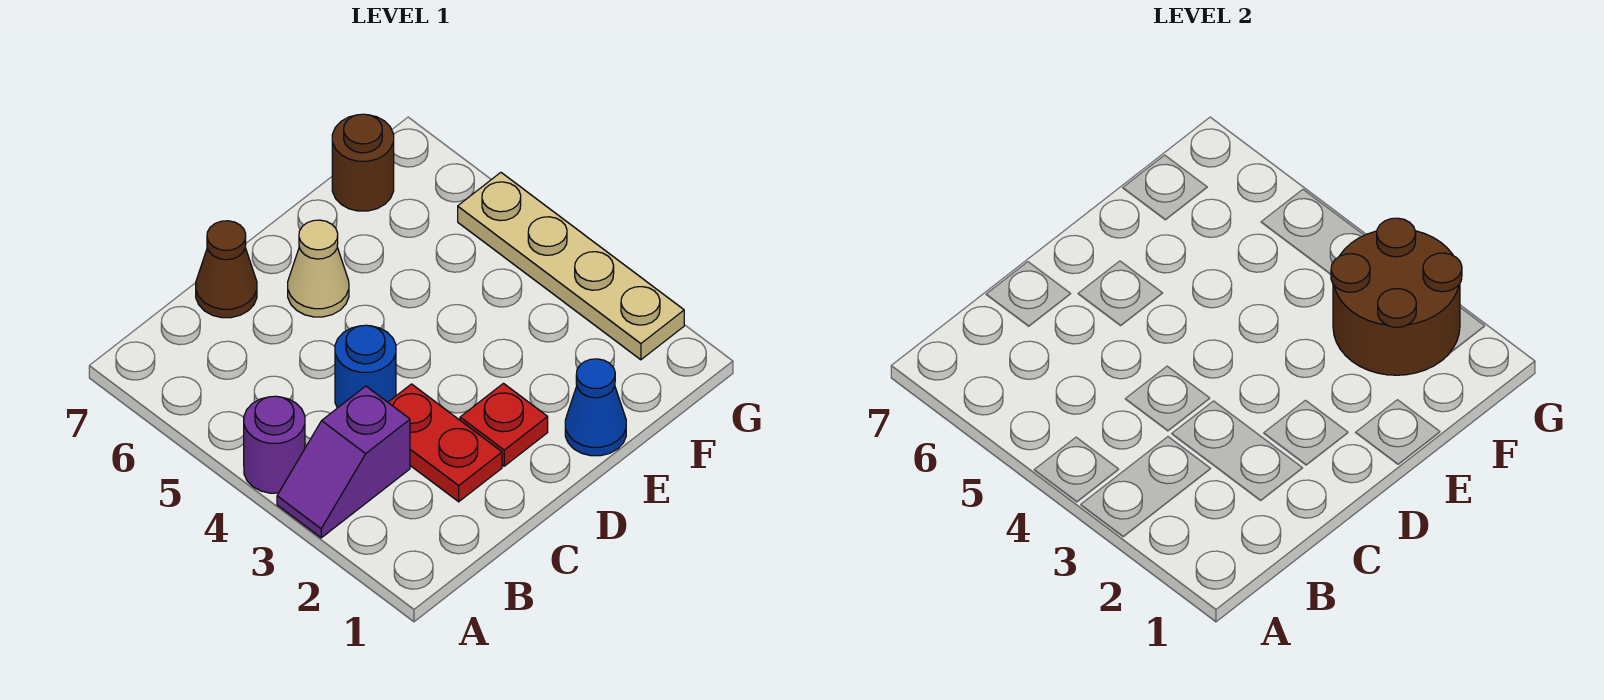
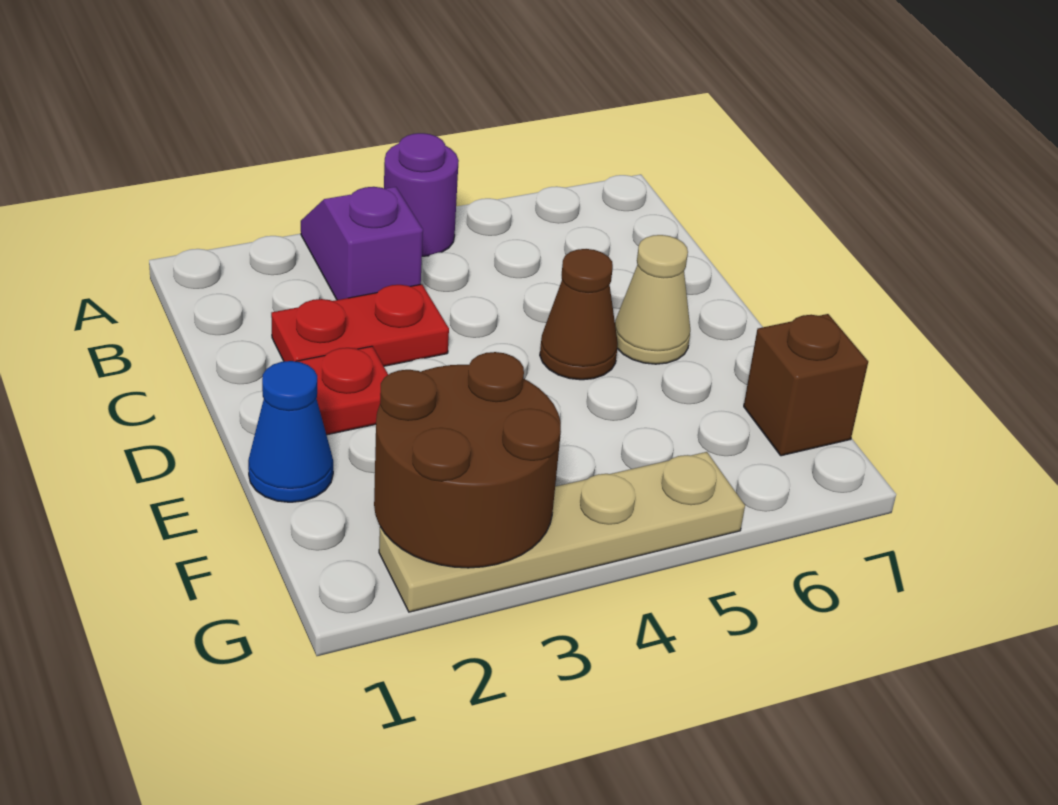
blue 1x1 round brick [335,325,396,408] -> none
brown 1x1 cone [196,221,257,318] -> brown 1x1 cone moved to [540,249,618,380]
brown 1x1 round brick [332,114,394,211] -> brown 1x1 brick [744,314,868,456]

